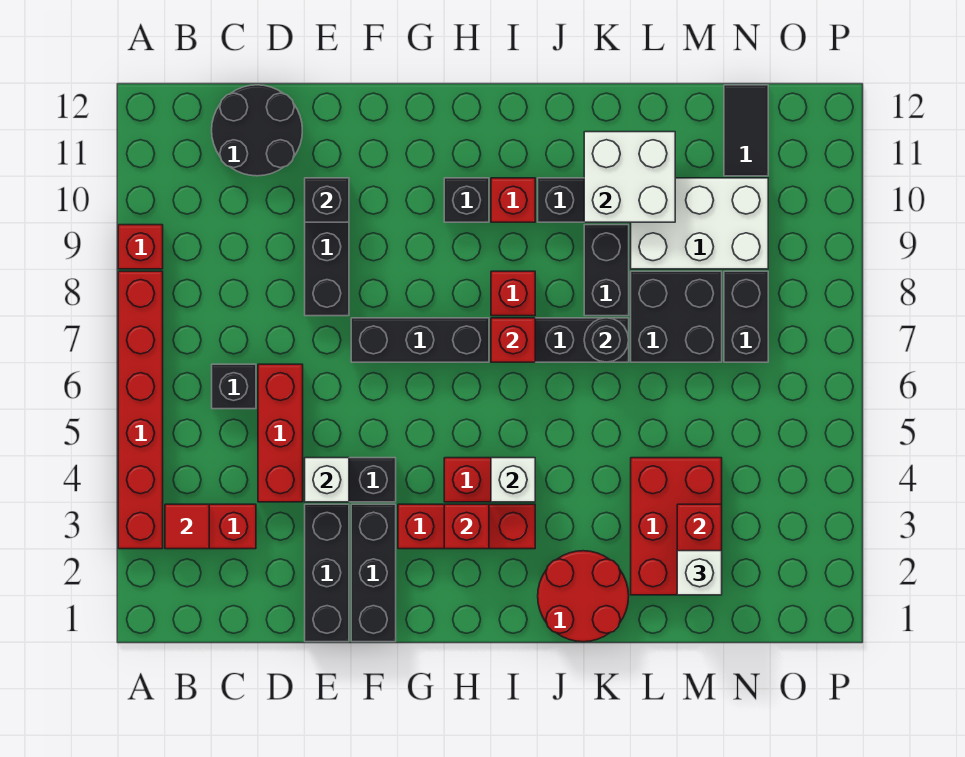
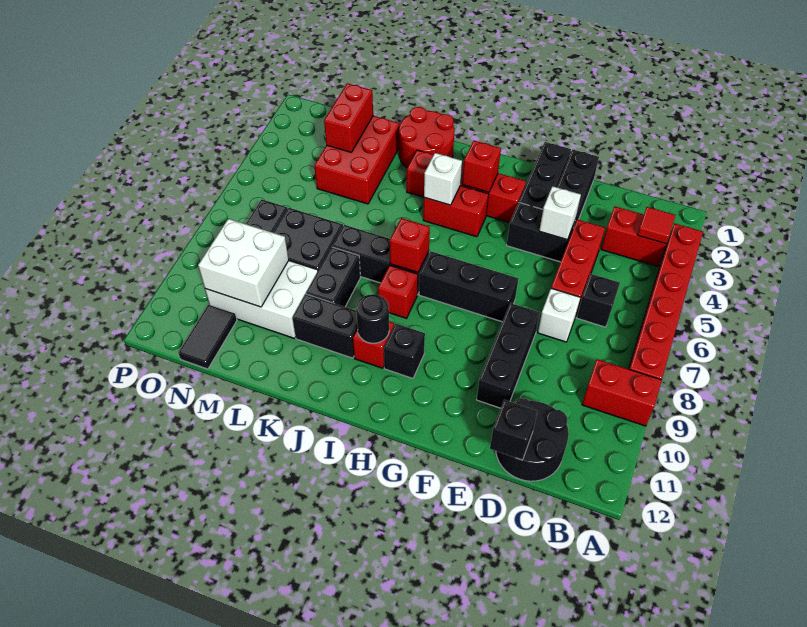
red 1x1 brick [118,225,163,269] -> red 1x2 brick [582,359,662,426]
black 1x1 brick [305,178,349,222] -> black 1x1 brick moved to [490,400,537,460]
red 1x3 brick [398,504,535,549] -> red 1x4 brick [407,150,526,223]
black 1x1 round brick [584,318,629,362] -> black 1x1 round brick moved to [356,294,389,343]
white 2x2 brick [584,132,675,222] -> white 2x2 brick moved to [198,219,289,307]
white 1x1 brick [677,551,722,595] -> white 1x1 brick moved to [538,288,580,342]

